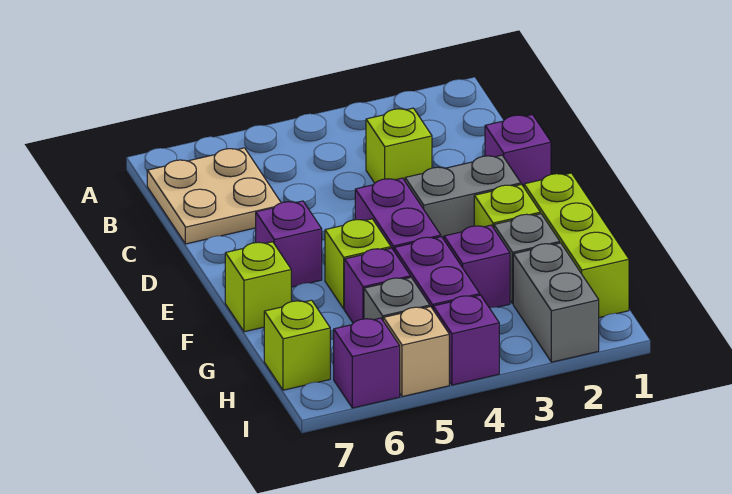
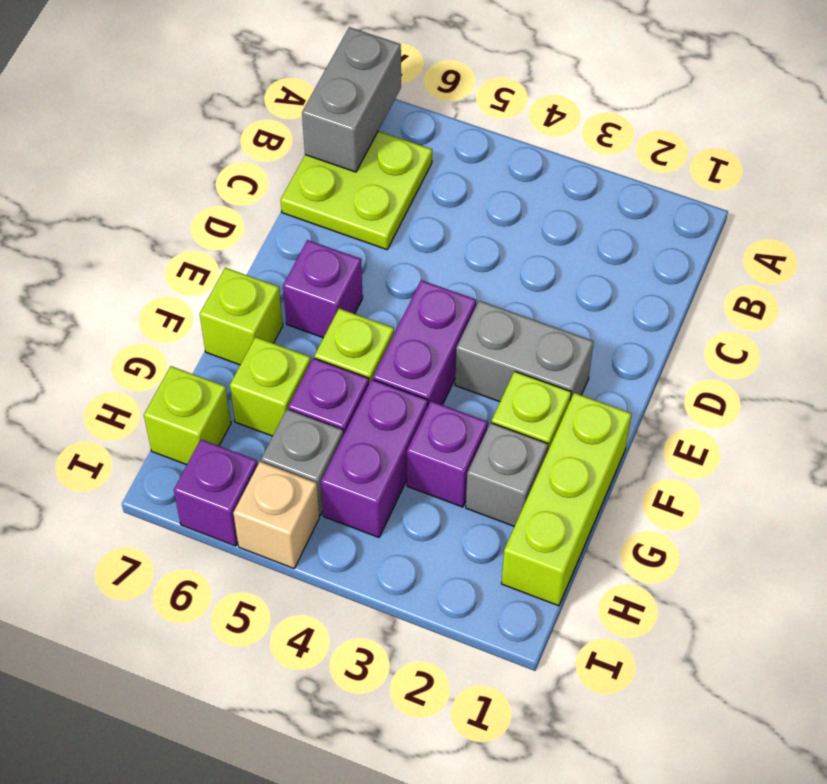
tan 2x2 plate [147,148,281,244] -> lime 2x2 plate [281,131,432,250]
lime 1x1 brick [366,108,432,183] -> lime 1x1 brick moved to [230,337,311,436]
purple 1x1 brick [485,115,551,187] -> none
grey 1x2 brick [513,243,599,362] -> grey 1x2 brick moved to [302,27,401,172]
purple 1x1 brick [433,295,499,385] -> none

